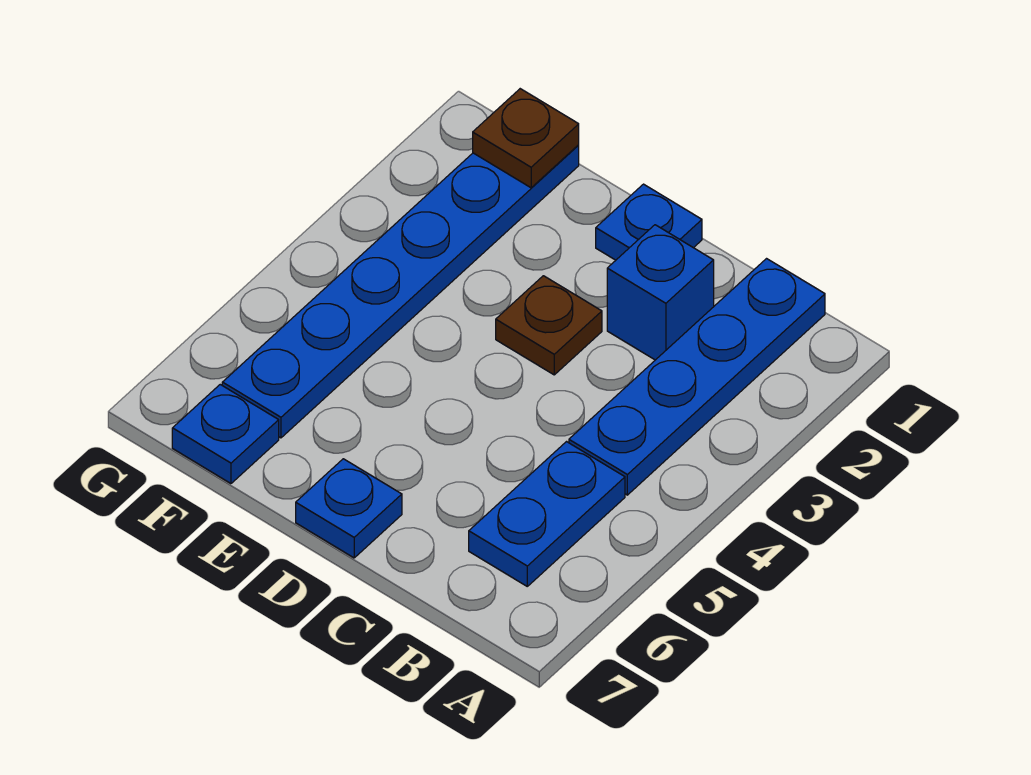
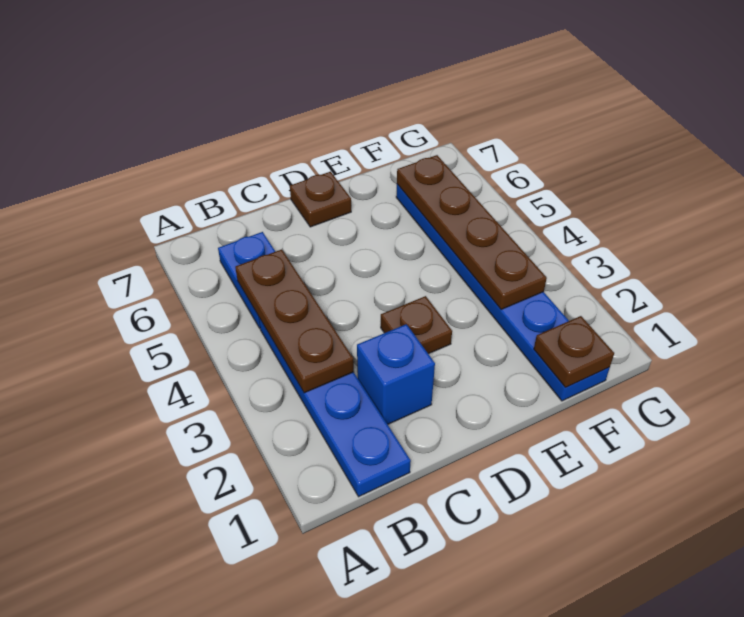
none -> brown 1x3 plate [235,249,354,393]
blue 1x1 plate [596,184,702,260] -> none
blue 1x1 plate [296,459,402,558] -> brown 1x1 plate [290,172,351,227]
none -> brown 1x4 plate [397,155,547,310]
blue 1x1 plate [172,385,279,483] -> none

